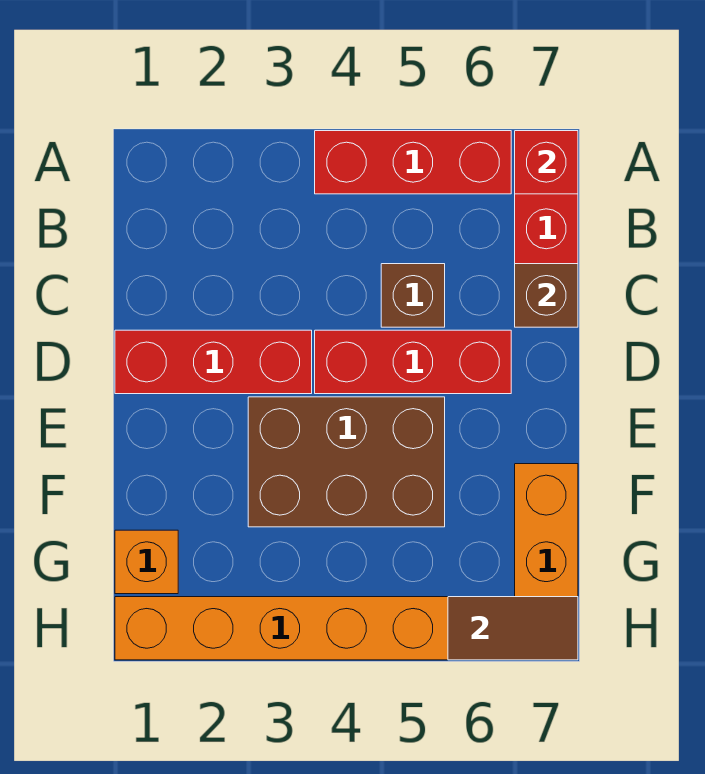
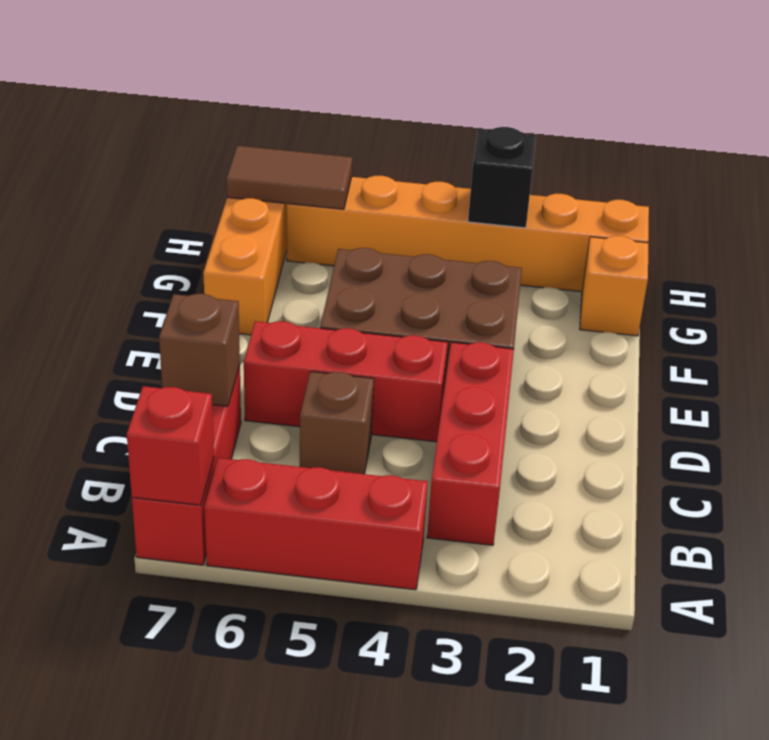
red 1x3 brick [115,330,312,394] -> red 1x3 brick turned to [427,342,514,545]
none -> black 1x1 brick [468,127,536,228]

